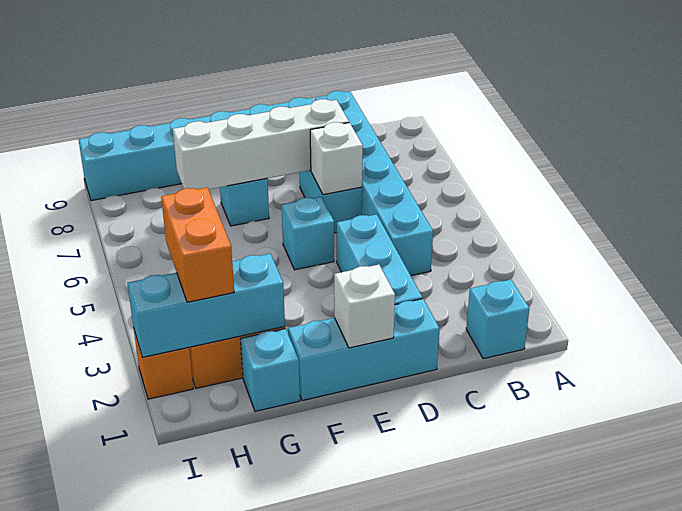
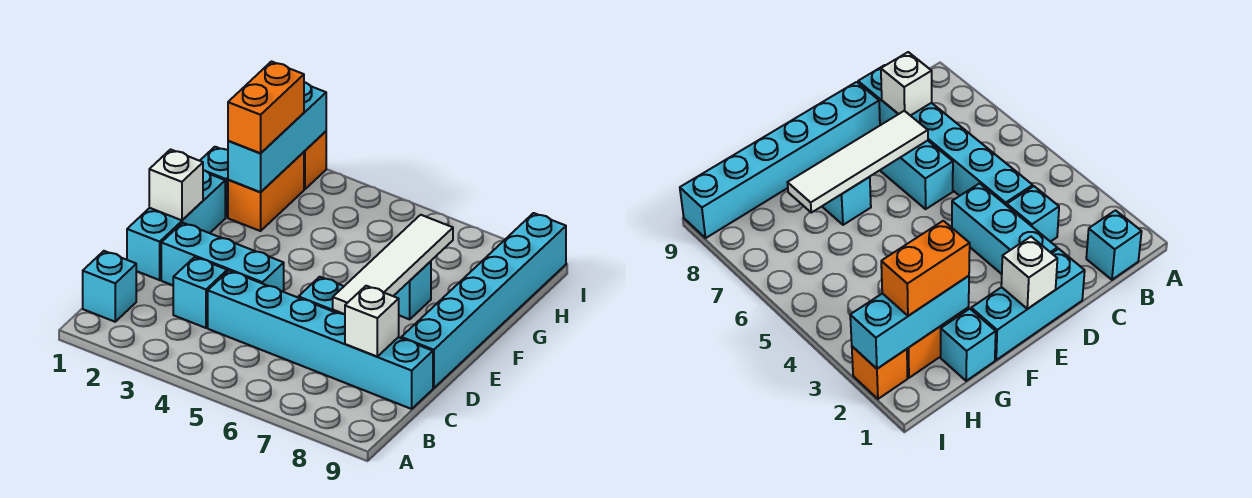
white 1x1 brick [310,122,363,195] -> white 1x1 brick moved to [345,286,399,357]
white 1x4 brick [173,99,349,189] -> white 1x4 tile [333,215,453,314]
cyan 1x1 brick [282,197,334,270] -> cyan 1x1 brick moved to [173,257,227,328]
orange 1x2 brick [161,188,234,302] -> orange 1x2 brick turned to [228,62,304,153]

